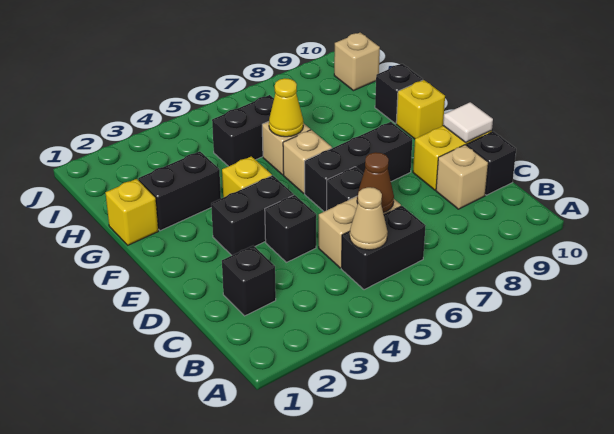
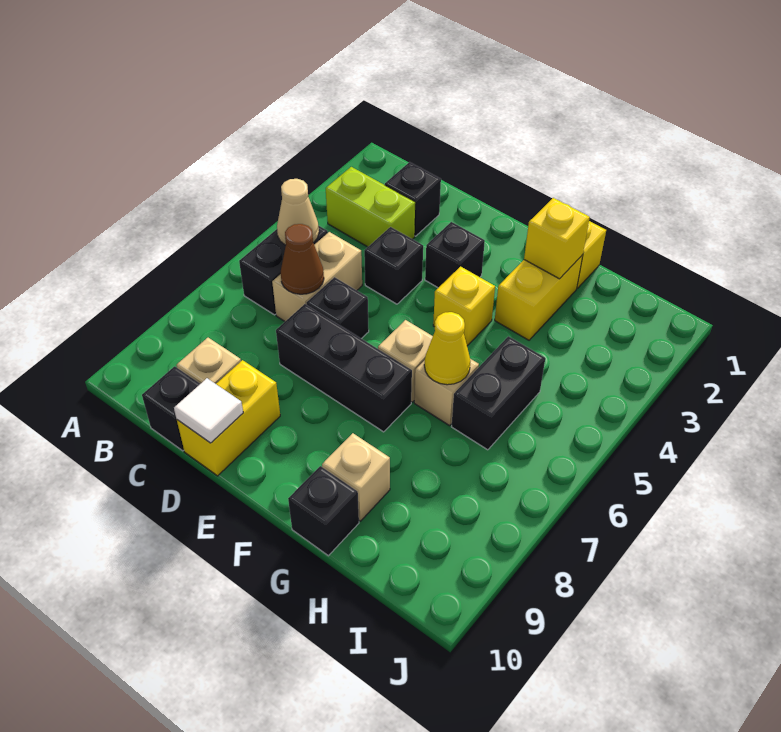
none -> lime 1x2 brick [326,167,415,247]
black 1x2 brick [211,175,294,255] -> black 1x1 brick [425,222,485,288]
black 1x3 brick [305,122,412,211] -> black 1x3 brick turned to [276,304,412,432]
yellow 1x1 brick [396,80,445,139] -> yellow 1x1 brick moved to [524,198,590,279]
black 1x2 brick [138,151,221,231] -> yellow 1x2 brick [495,255,583,340]
tan 1x1 brick [334,33,380,91] -> tan 1x1 brick moved to [322,433,390,521]

